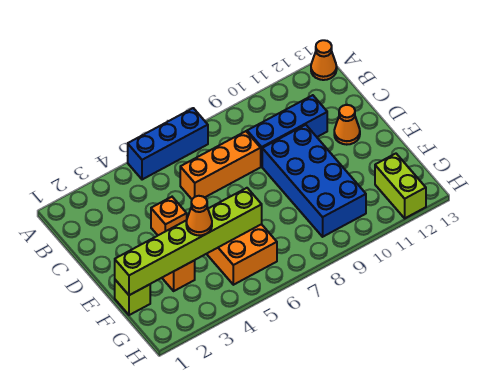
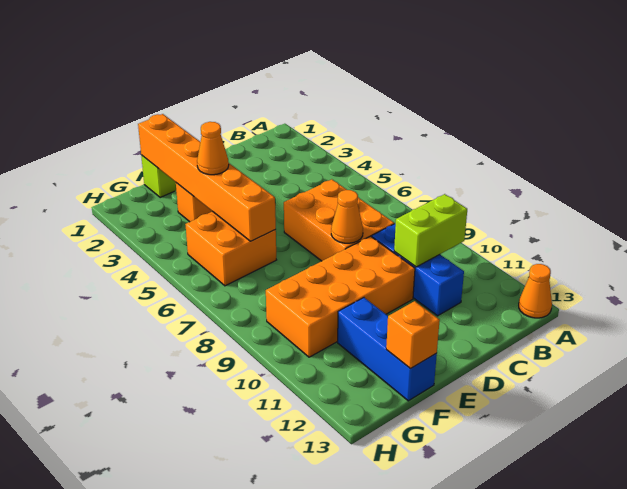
blue 1x3 brick [128,108,208,180] -> blue 1x3 brick moved to [338,298,437,401]
orange 1x3 brick [180,131,261,199] -> orange 2x3 brick [284,179,394,261]
orange 1x1 brick [151,197,187,235] -> orange 1x1 brick moved to [386,301,440,369]
blue 2x4 brick [262,125,366,237] -> orange 2x4 brick [266,236,415,357]
orange 1x1 cone [334,105,360,145] -> orange 1x1 cone moved to [331,190,363,243]
lime 1x6 brick [115,188,262,295] -> orange 1x6 brick [138,114,276,241]
lime 1x2 brick [375,154,426,218] -> lime 1x2 brick moved to [394,194,467,267]

